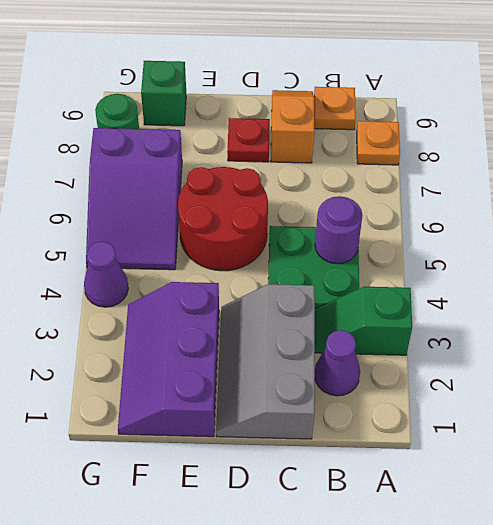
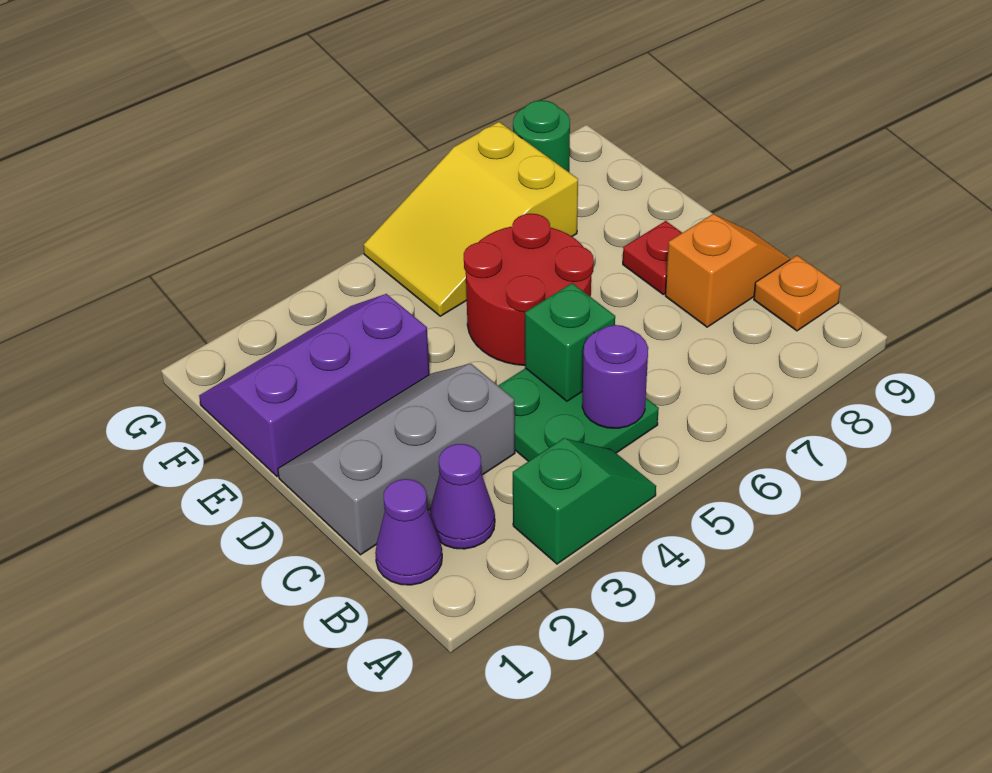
green 1x2 slope [315,287,412,355] -> green 1x2 slope turned to [513,438,656,564]
orange 1x1 plate [357,121,400,165] -> none
purple 2x3 slope [86,128,182,270] -> yellow 2x3 slope [363,122,578,316]
green 1x1 brick [141,61,186,126] -> green 1x1 brick moved to [525,283,615,401]
purple 1x1 cone [84,242,128,307] -> purple 1x1 cone moved to [375,479,442,585]

